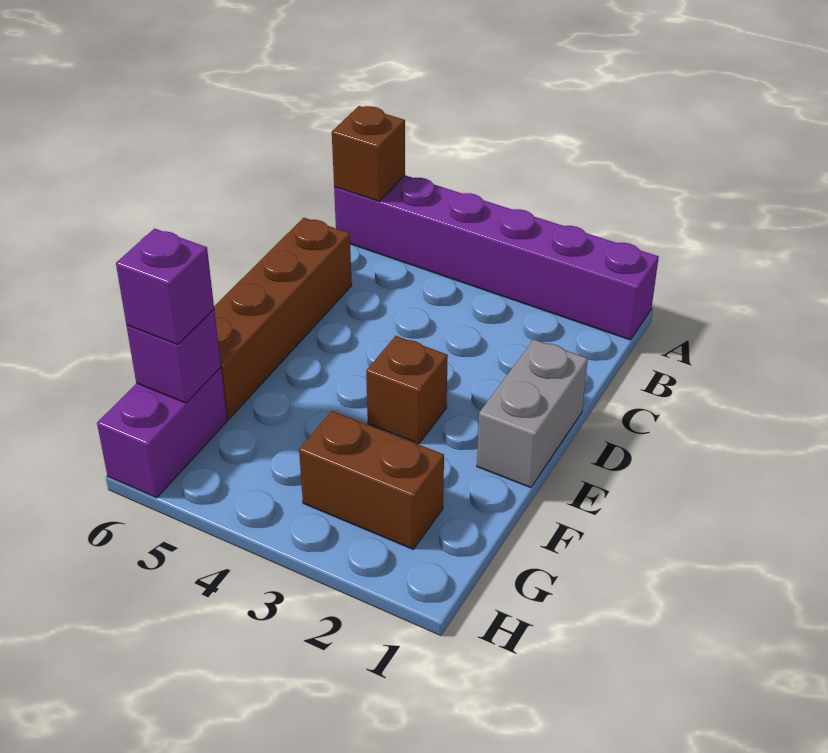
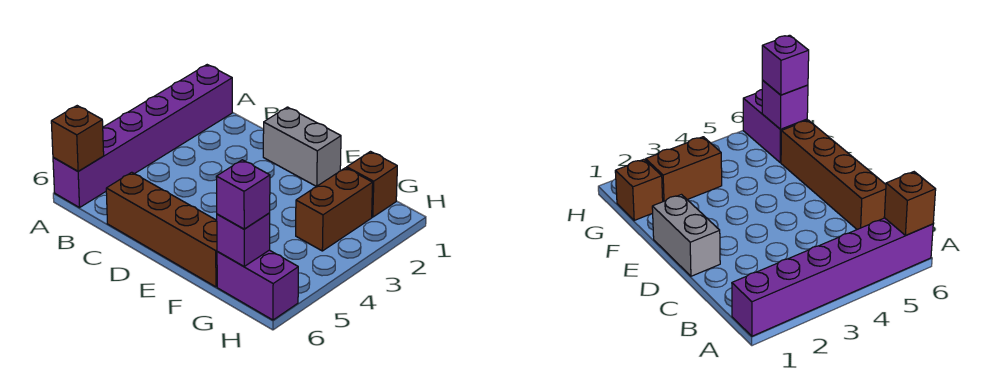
brown 1x1 brick [366,336,448,444] -> brown 1x1 brick moved to [347,152,397,217]

